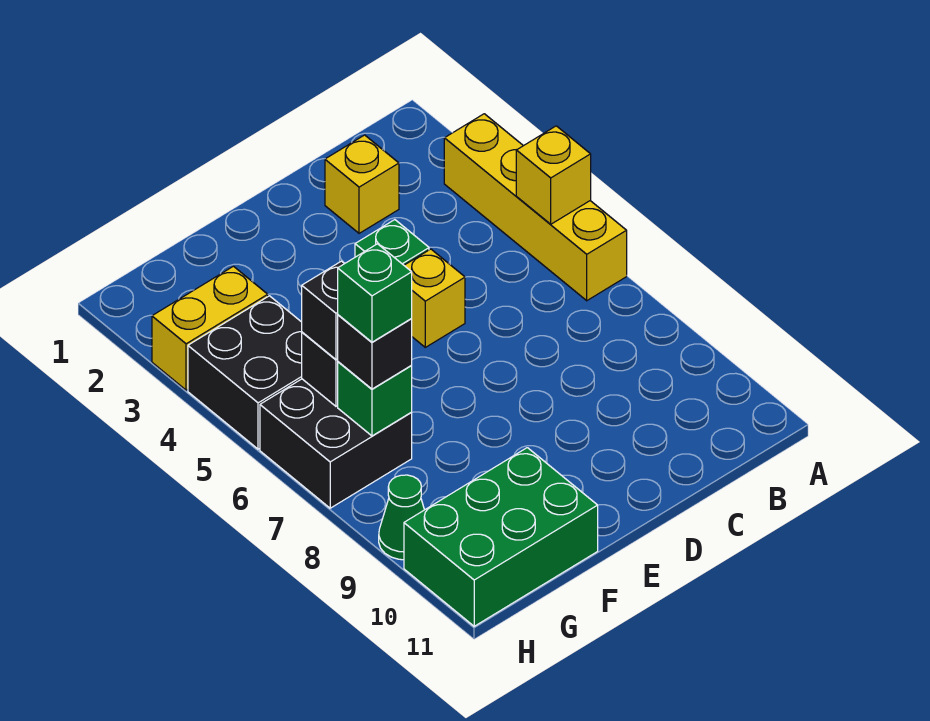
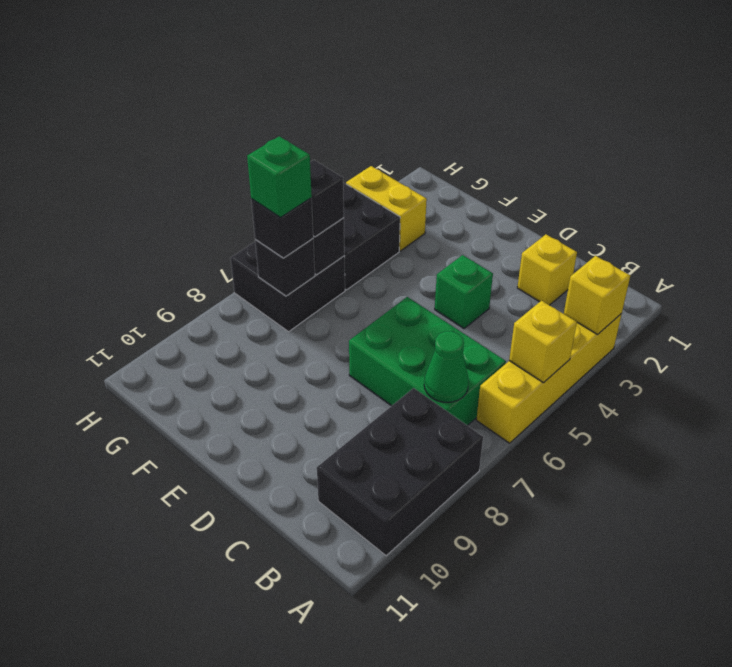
none -> black 2x3 brick [317,388,483,556]
yellow 1x1 brick [404,249,465,347] -> yellow 1x1 brick moved to [564,256,630,334]
green 2x3 brick [404,448,598,626] -> green 2x3 brick moved to [349,297,506,426]
green 1x1 brick [338,362,412,436] -> black 1x1 brick [255,239,315,296]
green 1x1 cone [379,475,424,560] -> green 1x1 cone moved to [424,331,469,402]

